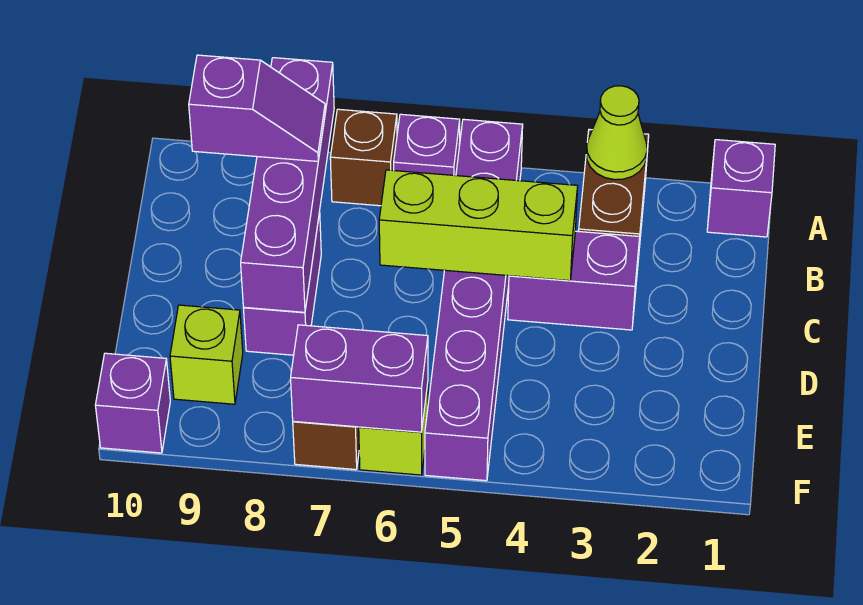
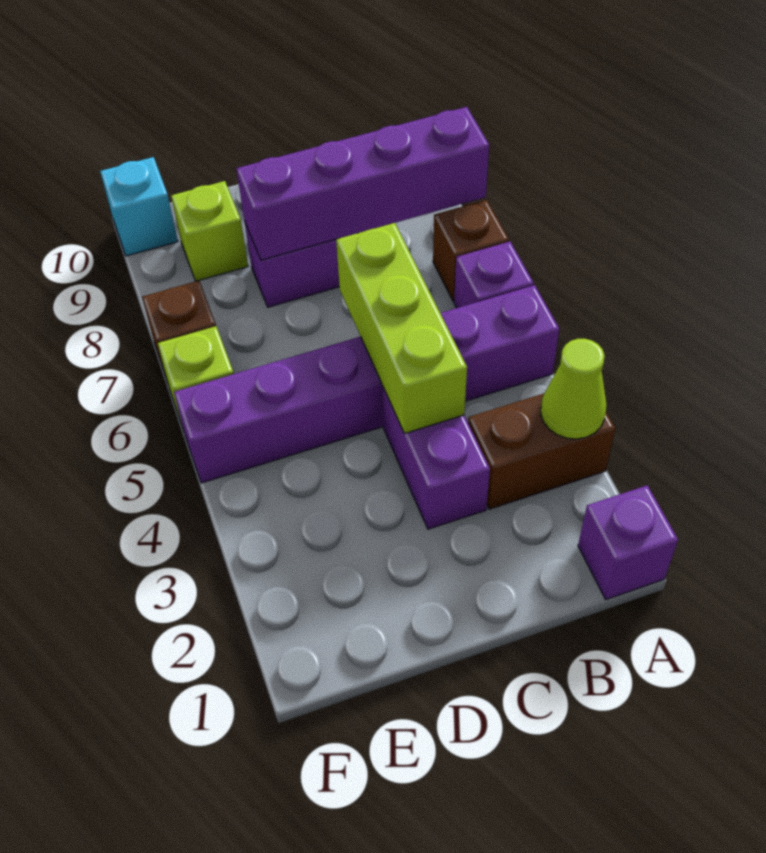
purple 1x2 slope [189,55,325,161] -> none
purple 1x2 brick [291,325,428,432] -> none
purple 1x1 brick [95,353,170,453] -> cyan 1x1 brick [100,157,178,256]

